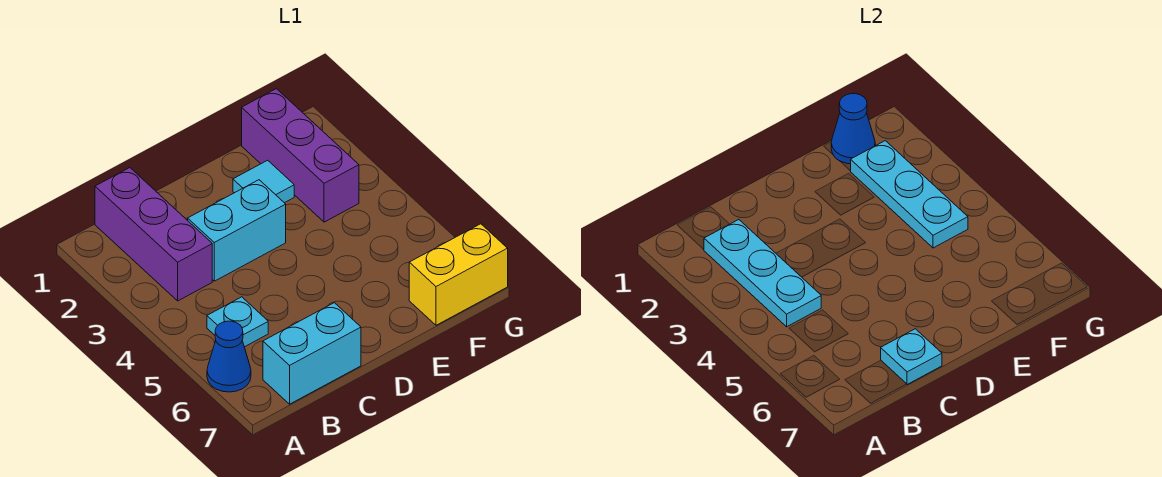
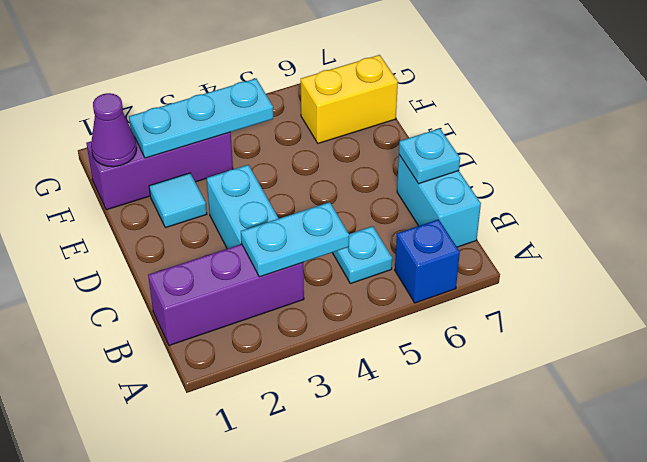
blue 1x1 cone [207,321,251,392] -> blue 1x1 brick [395,219,460,303]
cyan 1x3 plate [704,220,821,327] -> cyan 1x2 plate [241,202,349,277]
blue 1x1 cone [831,94,875,164] -> purple 1x1 cone [91,93,137,167]
yellow 1x2 brick [409,224,508,325] -> yellow 1x2 brick turned to [301,55,398,143]

